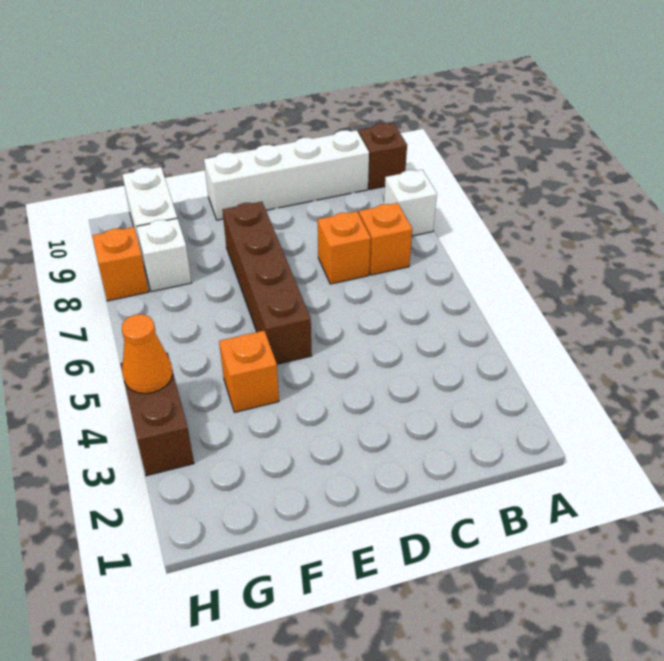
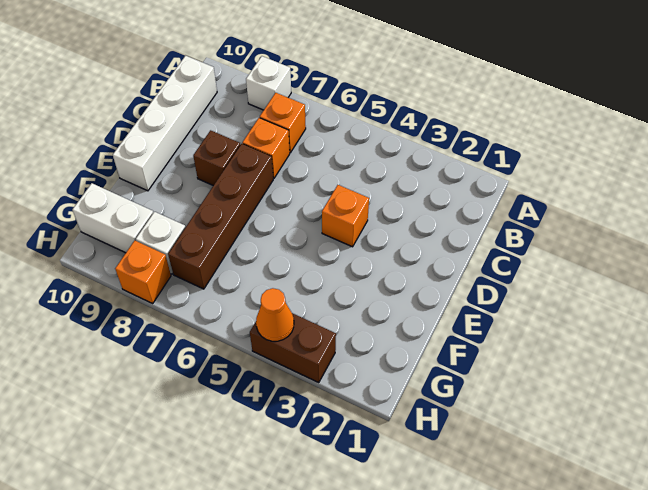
brown 1x1 brick [359,123,407,189] -> brown 1x1 brick moved to [193,130,240,186]
brown 1x4 brick [222,202,312,364] -> brown 1x4 brick turned to [168,144,273,289]
orange 1x1 brick [219,331,279,412] -> orange 1x1 brick moved to [322,185,369,247]

